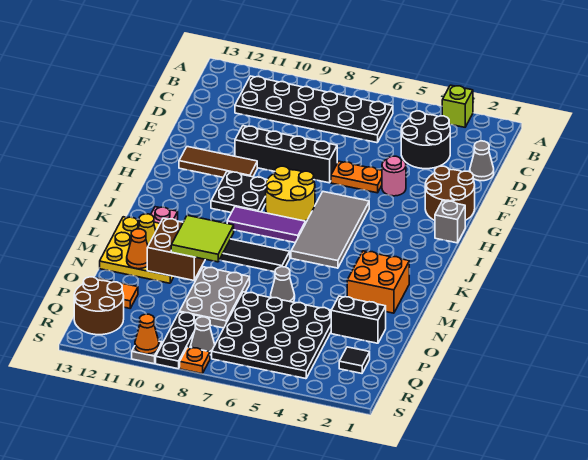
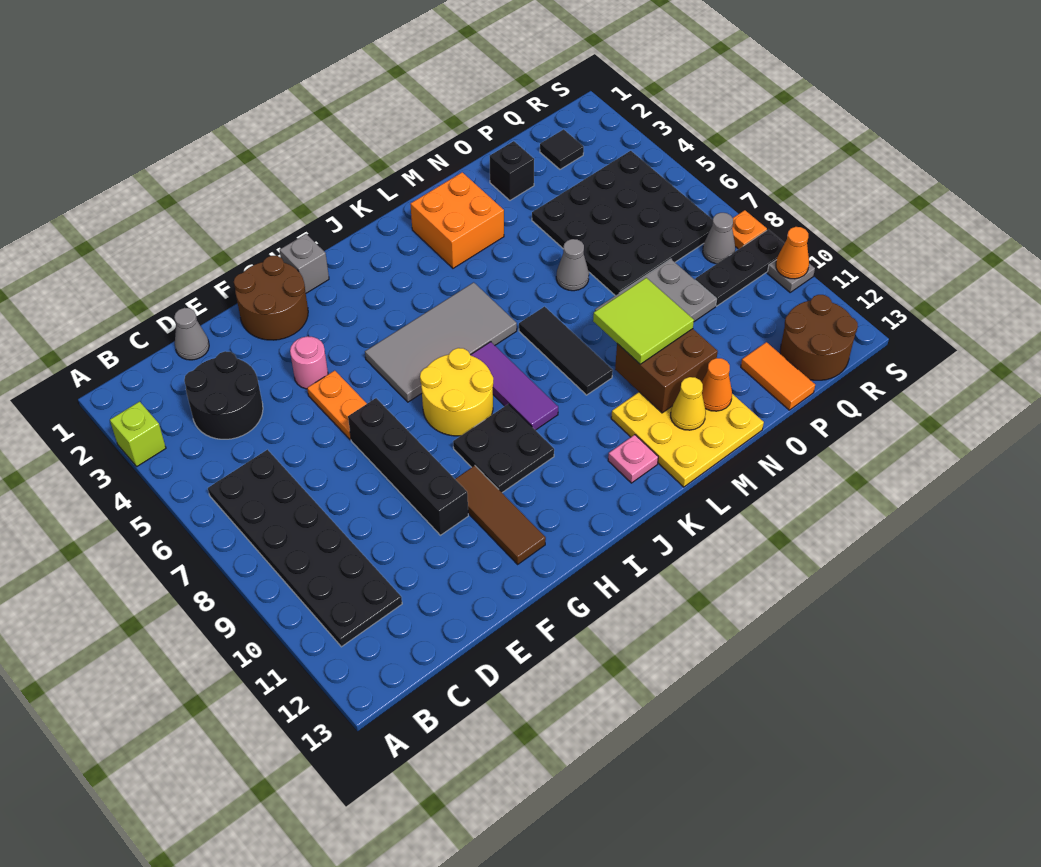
black 1x2 brick [331,296,386,343] -> black 1x1 brick [490,141,534,200]

